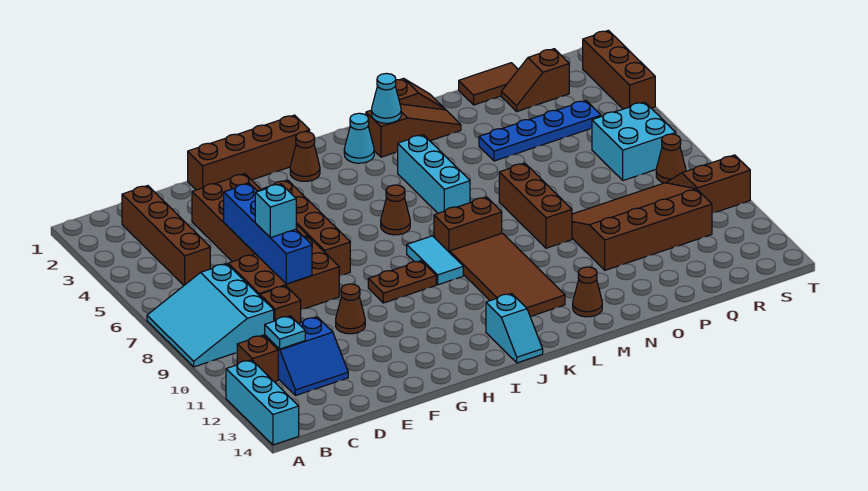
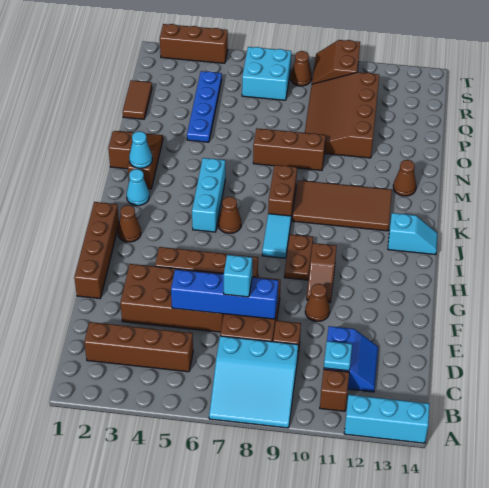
cyan 1x2 tile [407,236,463,285] -> cyan 1x2 tile turned to [262,214,291,258]
cyan 1x3 brick [398,135,470,213] -> cyan 1x3 brick turned to [192,158,225,232]
brown 1x2 slope [501,49,569,111] -> brown 1x2 slope moved to [307,243,337,302]

